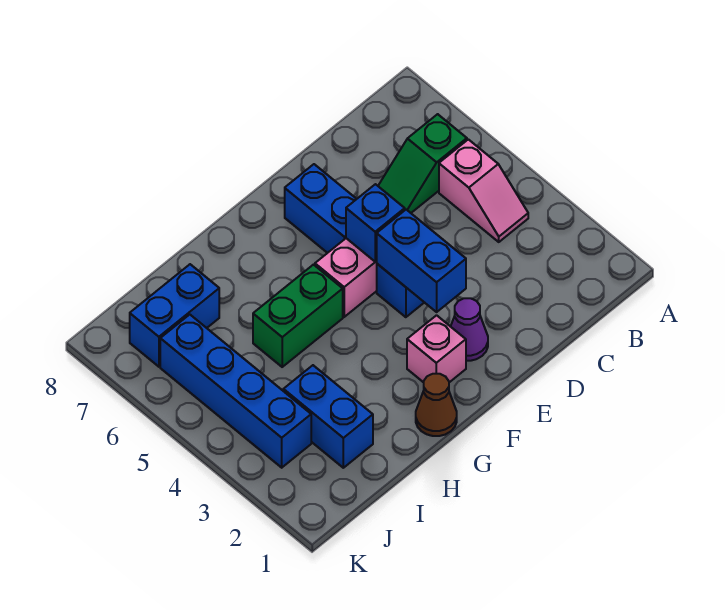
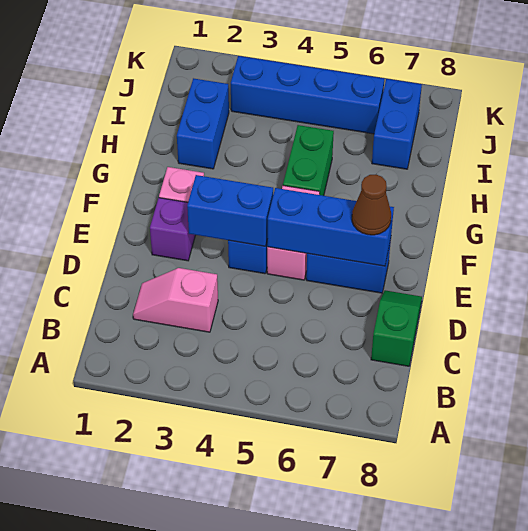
pink 1x2 slope [439,139,528,242] -> pink 1x2 slope moved to [133,268,218,332]
green 1x2 slope [378,114,467,213] -> green 1x2 slope moved to [371,290,422,366]
purple 1x1 cone [451,298,488,361] -> purple 1x1 brick [150,198,195,261]
blue 1x1 brick [346,184,405,262] -> blue 1x3 brick [267,188,394,266]
brown 1x1 cone [416,374,457,436] -> brown 1x1 cone moved to [352,175,391,235]
blue 1x2 brick [283,365,373,468] -> blue 1x2 brick turned to [177,78,229,169]

